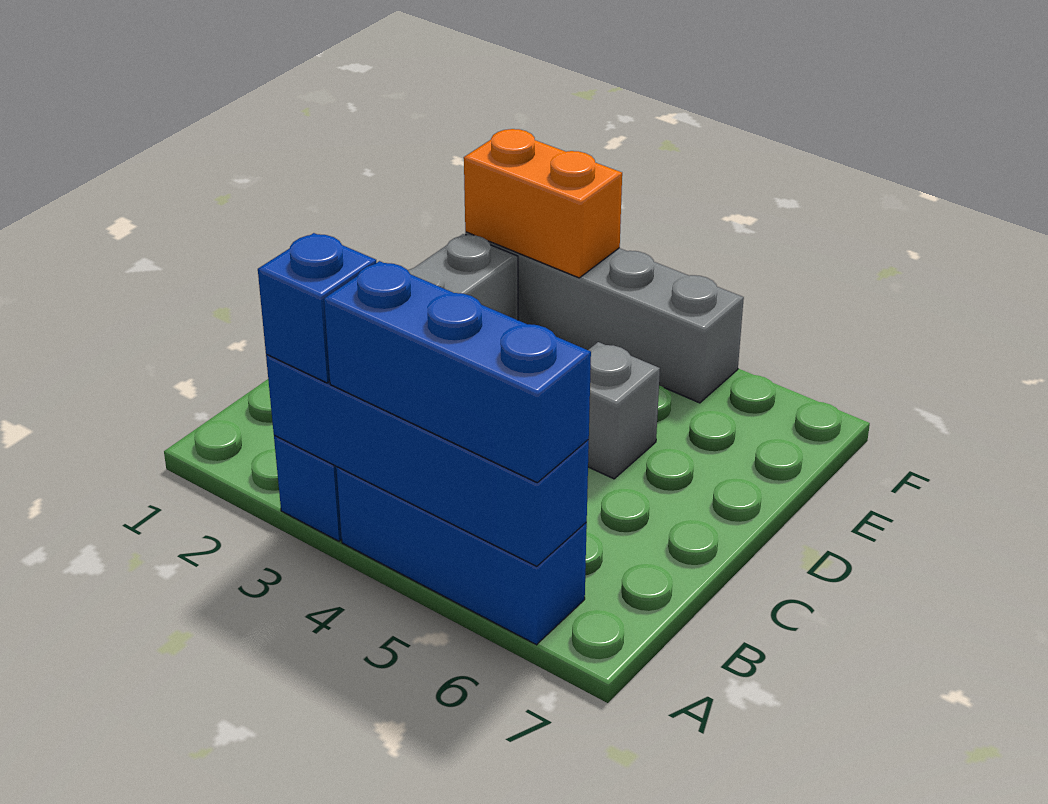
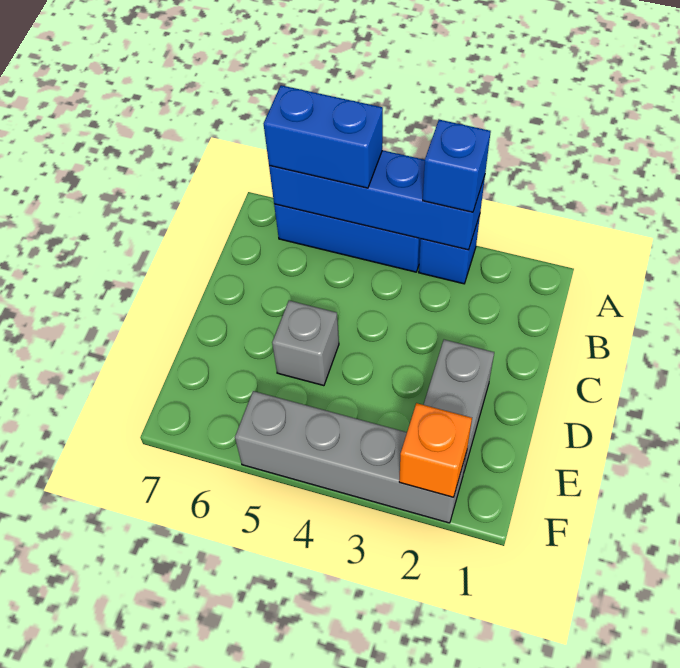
blue 1x3 brick [324,261,591,482] -> blue 1x2 brick [264,85,383,188]
orange 1x2 brick [464,129,622,278] -> orange 1x1 brick [399,403,472,497]

